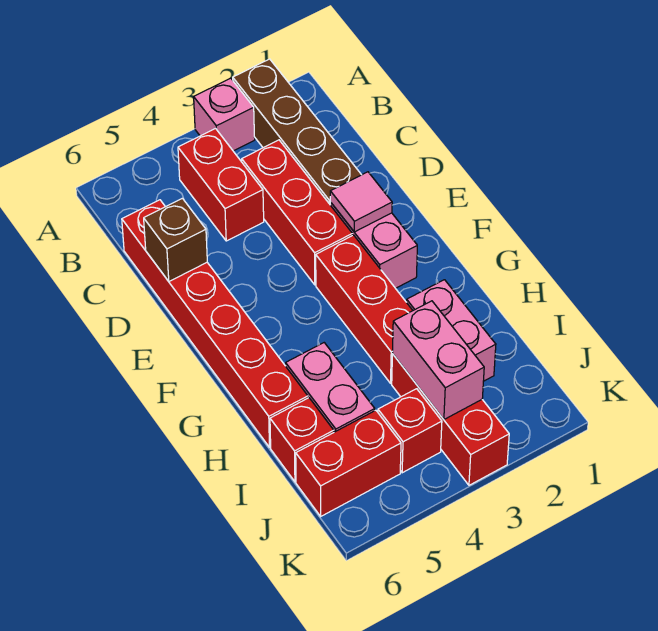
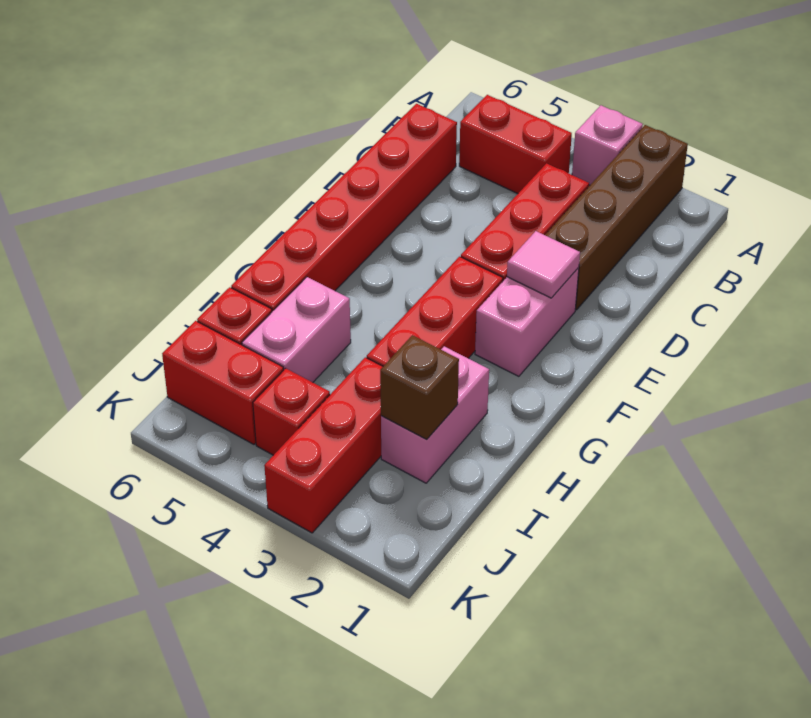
red 1x2 brick [178,129,264,241] -> red 1x2 brick turned to [459,95,572,194]
brown 1x1 brick [144,198,207,281] -> brown 1x1 brick moved to [380,335,459,439]
pink 1x2 brick [393,301,484,419] -> none

